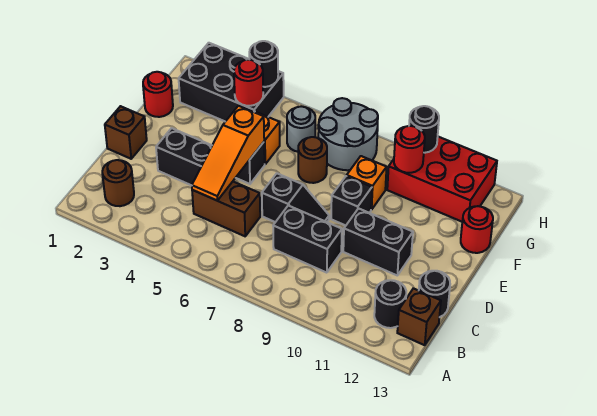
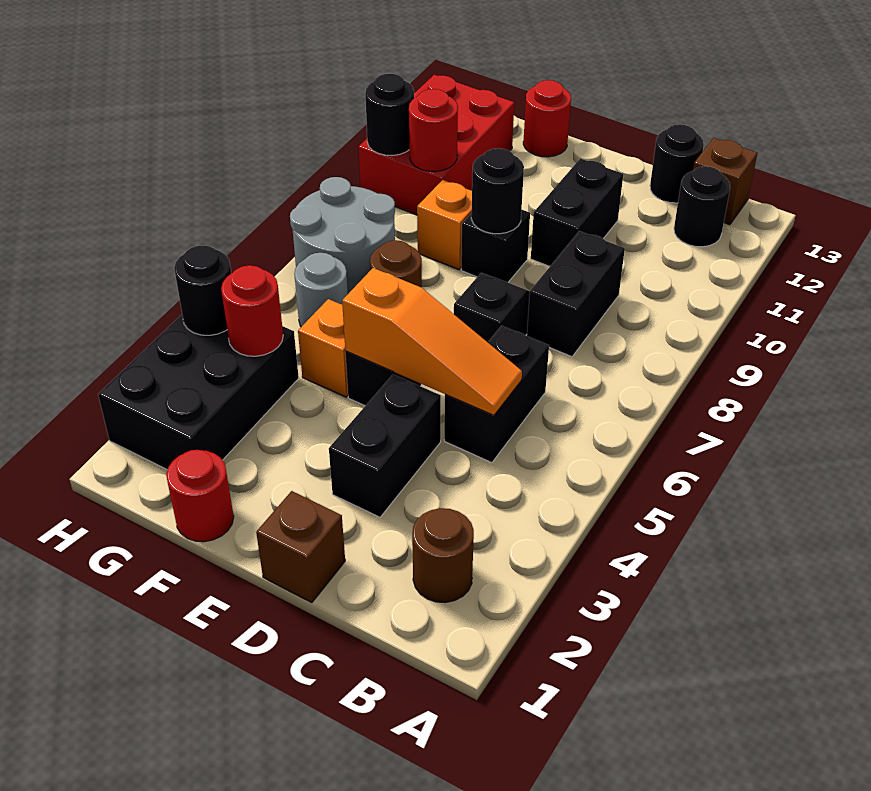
brown 1x2 brick [192,182,260,236] -> black 1x2 brick [444,326,549,463]
none -> black 1x1 round brick [471,148,524,234]

